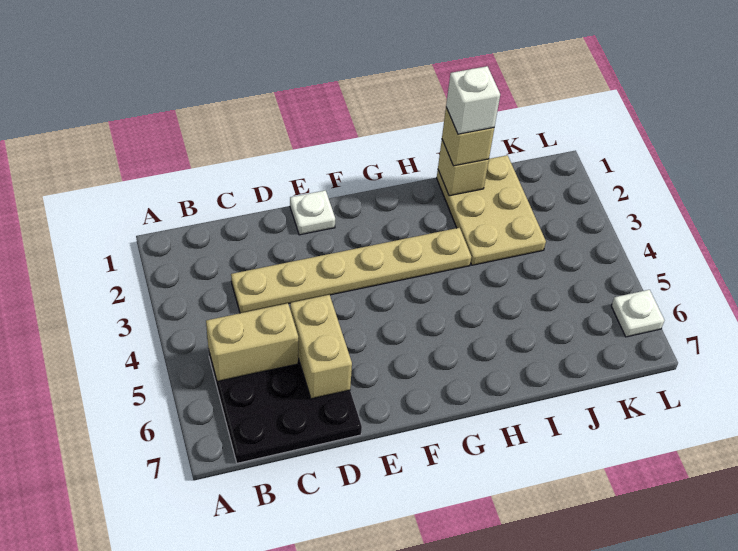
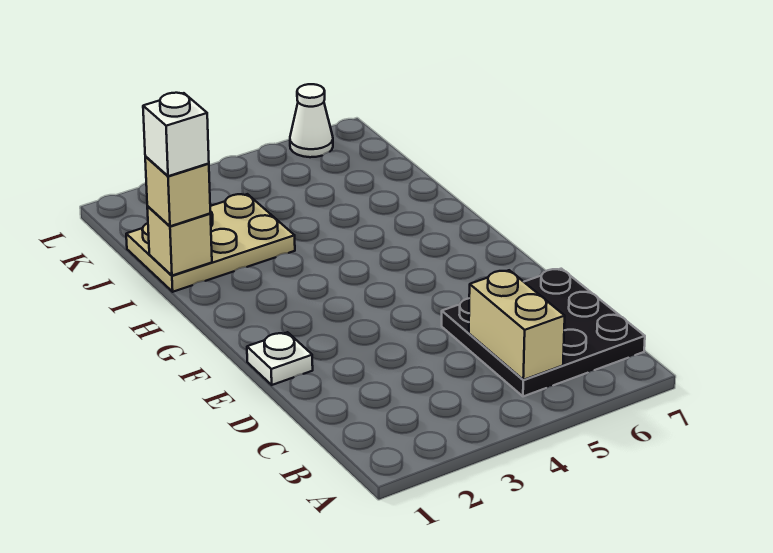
tan 1x6 plate [231,228,471,313] -> none
tan 1x2 brick [290,295,352,399] -> none
white 1x1 plate [611,290,664,337] -> white 1x1 cone [290,84,333,157]

